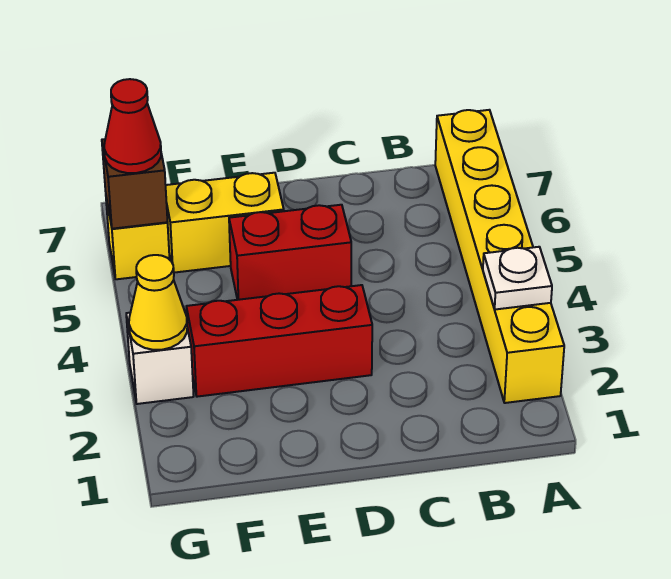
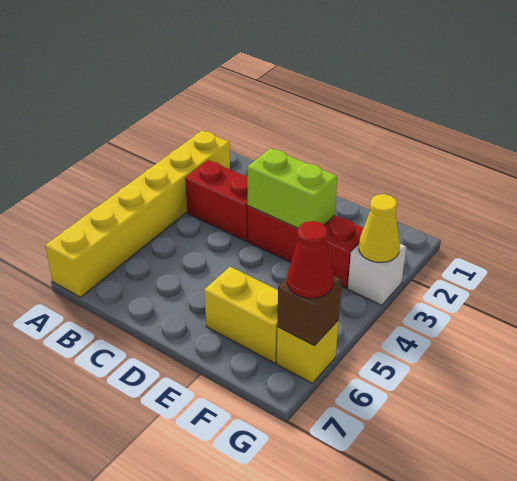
white 1x1 plate [483,247,552,310] -> none
none -> lime 1x2 brick [247,148,337,228]
red 1x2 brick [229,205,351,300] -> red 1x2 brick moved to [185,160,248,241]

